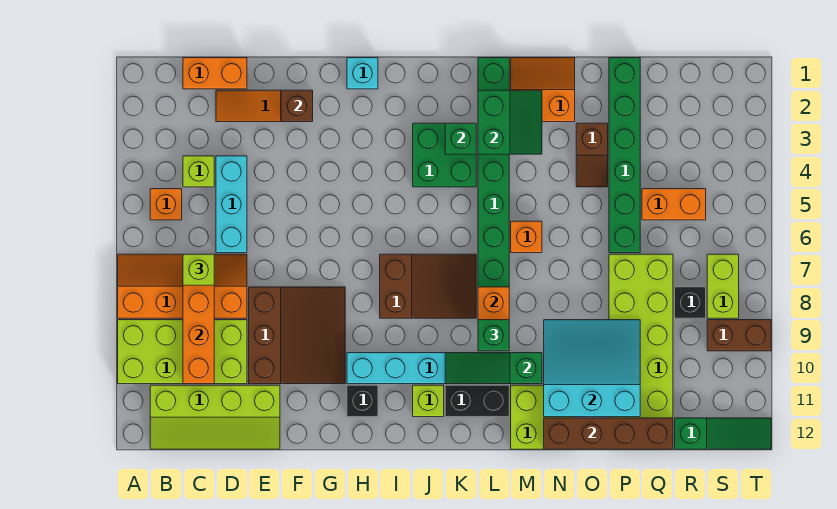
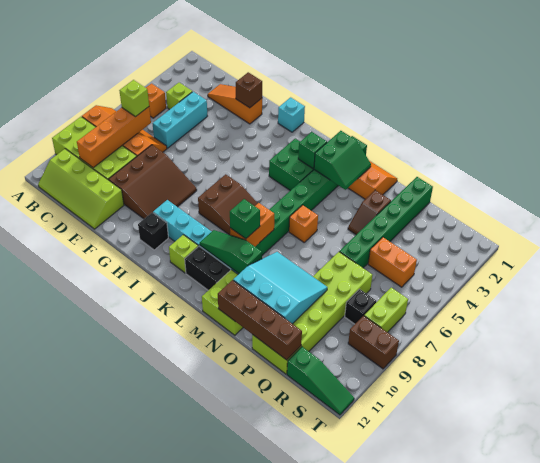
orange 1x2 brick [183,58,247,89] -> none

